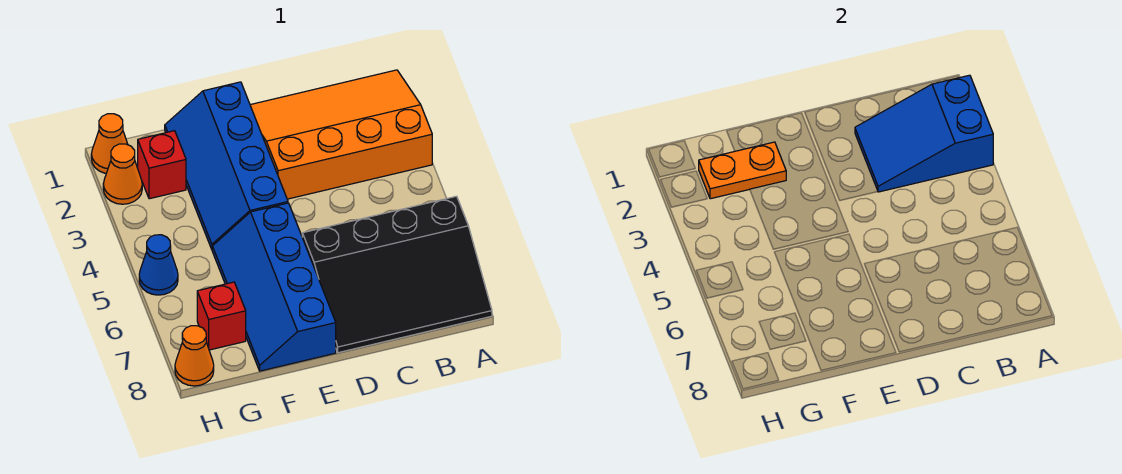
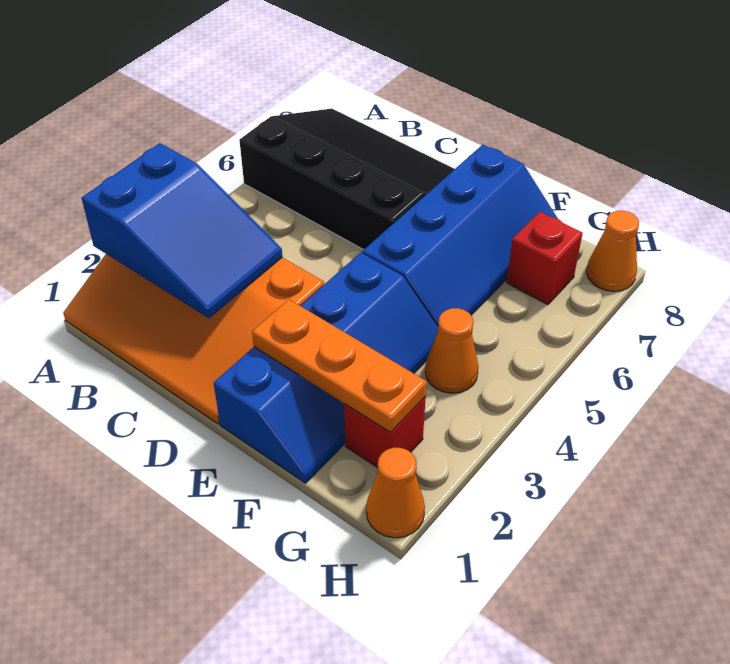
orange 1x2 plate [699,142,786,199] -> orange 1x3 plate [252,300,427,432]
orange 1x1 cone [103,144,142,204] -> orange 1x1 cone moved to [425,308,479,393]
blue 1x1 cone [139,235,178,295] -> none

